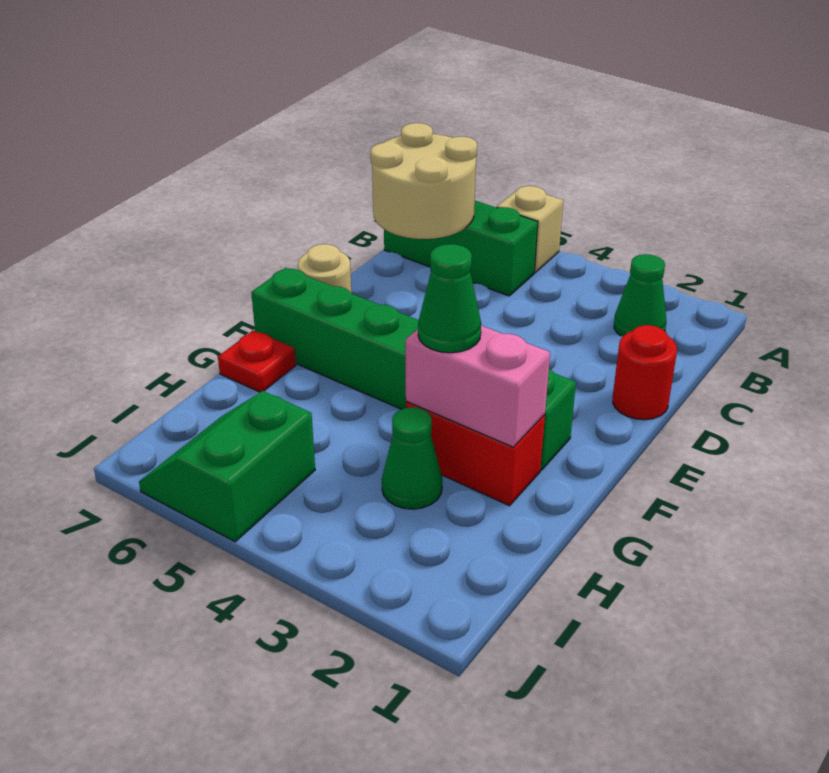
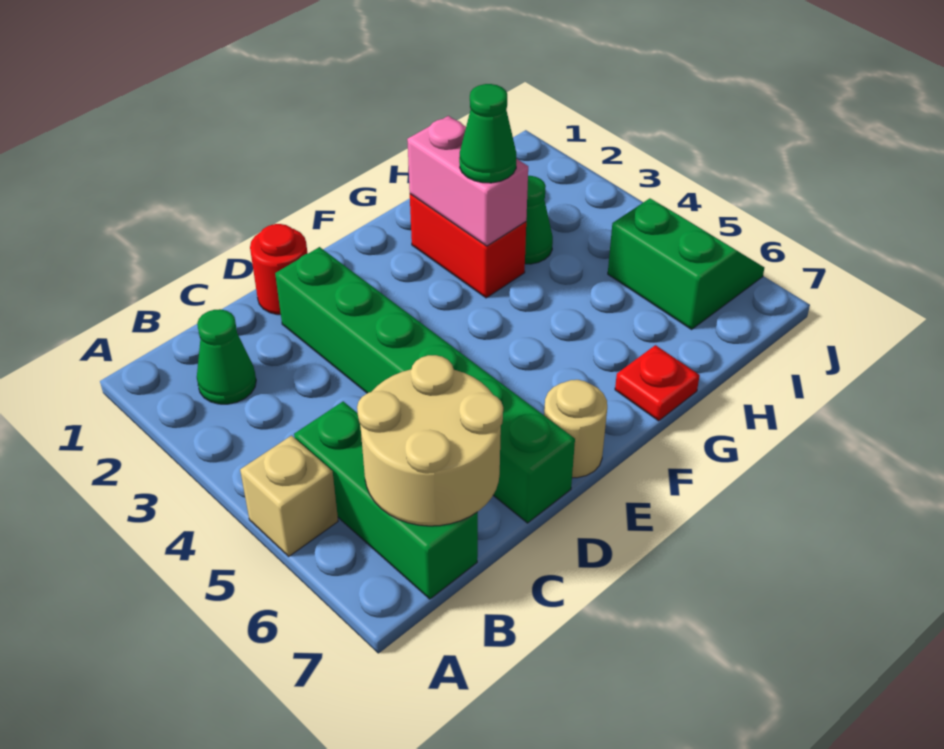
green 1x6 brick [251,268,576,470] -> green 1x6 brick moved to [275,247,575,523]
green 2x2 slope [139,391,315,542] -> green 2x2 slope turned to [608,198,764,329]

